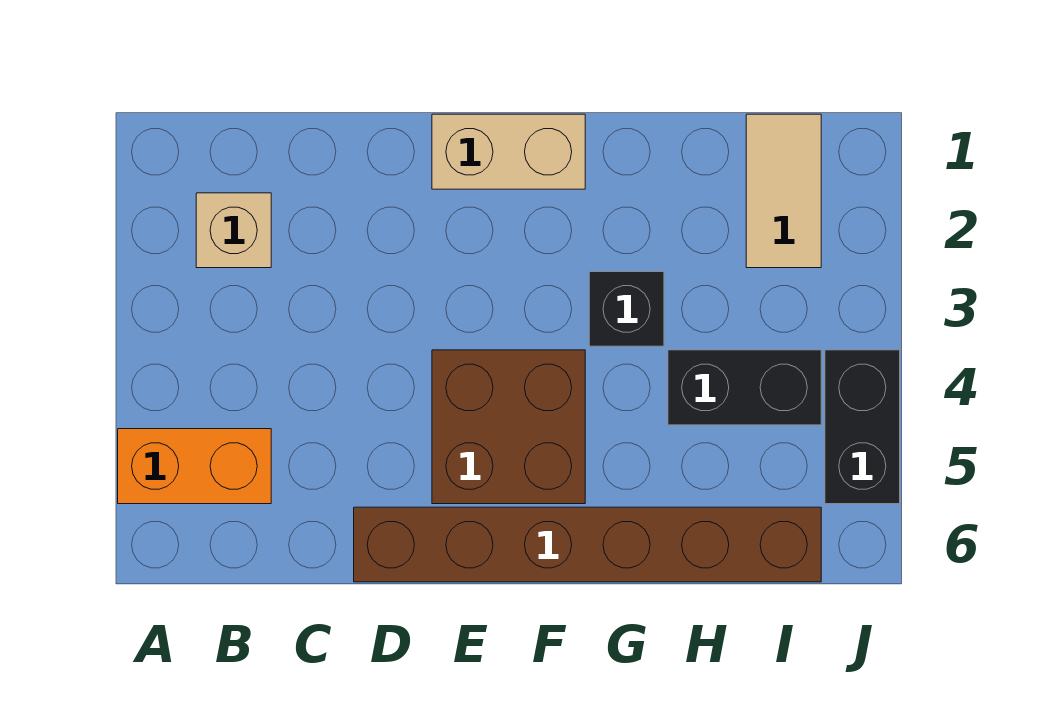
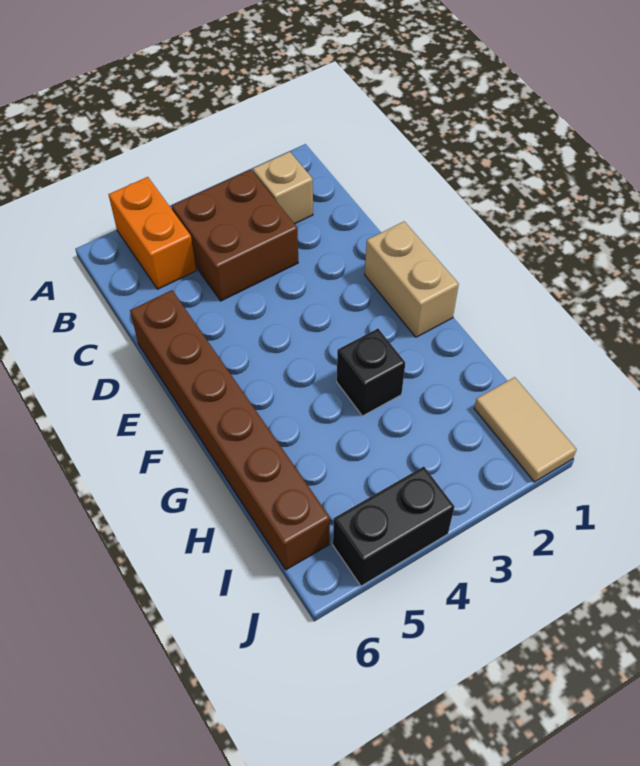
brown 2x2 brick [432,350,585,504] -> brown 2x2 brick moved to [172,169,298,301]
black 1x2 brick [668,350,821,425] -> none
tan 1x2 tile [746,114,821,268] -> tan 1x2 tile turned to [474,377,577,482]

